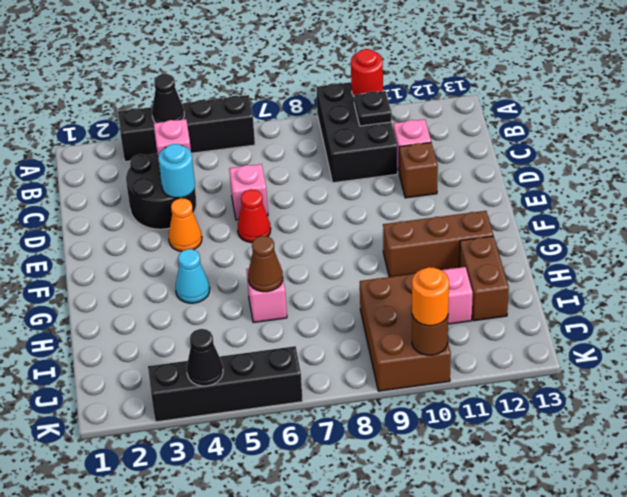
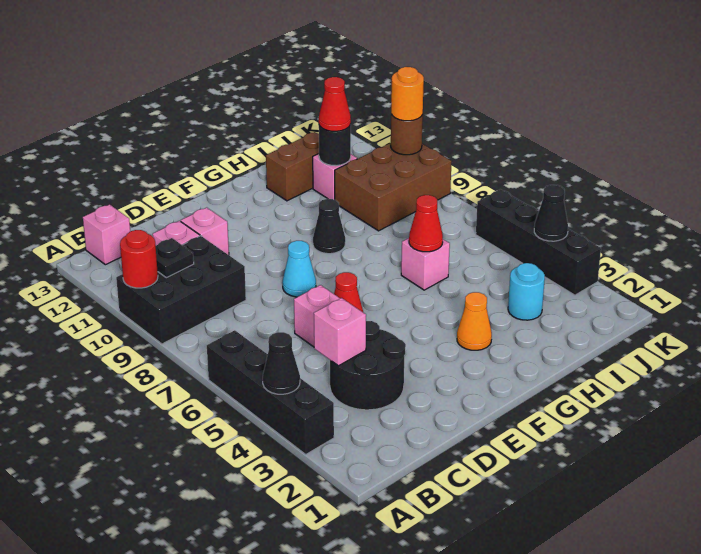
none -> pink 1x1 brick [83,204,130,265]
cyan 1x1 round brick [158,144,195,198] -> cyan 1x1 round brick moved to [508,263,545,320]
brown 1x1 brick [399,142,438,198] -> pink 1x1 brick [181,208,229,255]
orange 1x1 cone [169,198,202,252] -> orange 1x1 cone moved to [457,292,492,350]
cyan 1x1 cone [175,249,210,303] -> cyan 1x1 cone moved to [282,241,316,297]
none -> black 1x1 cone [313,199,345,254]
brown 1x3 brick [383,211,493,277] -> none
brown 1x1 cone [248,236,283,292] -> red 1x1 cone [409,195,443,252]
none -> black 1x1 round brick [319,125,351,166]
none -> red 1x1 cone [319,77,351,131]

